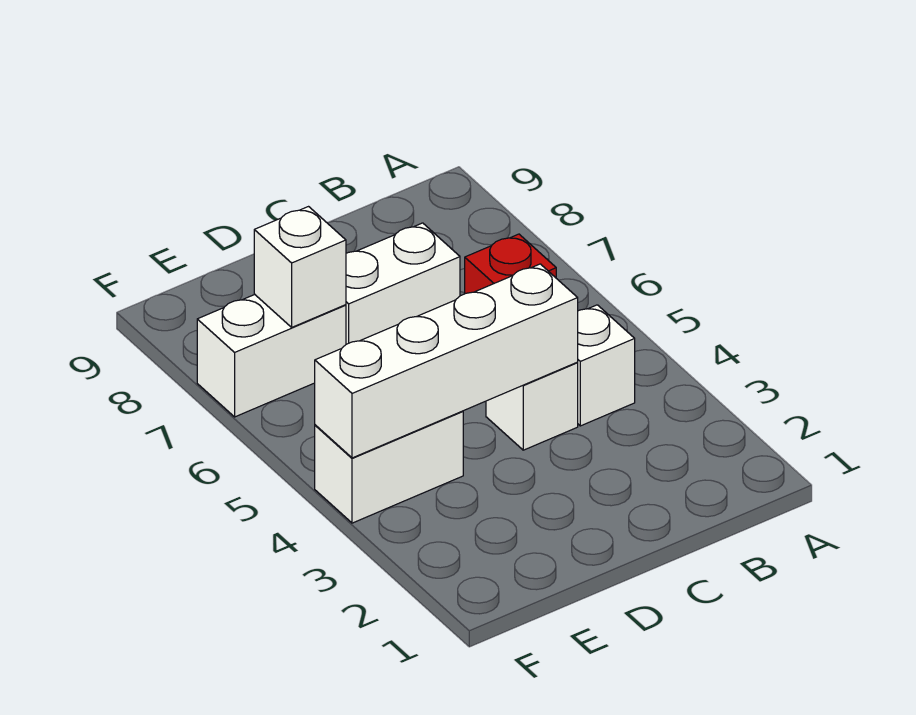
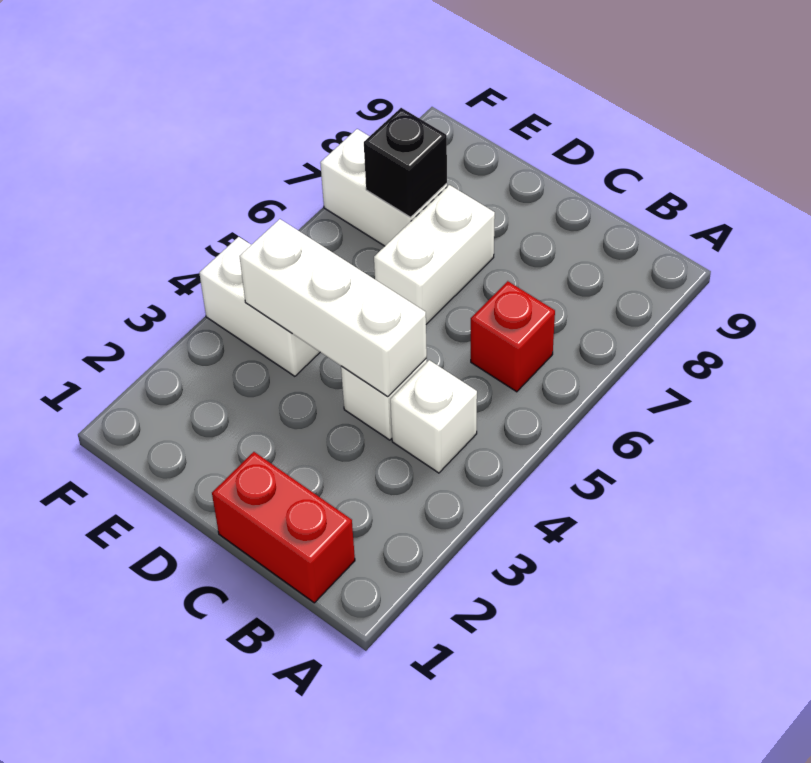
none -> red 1x2 brick [212,452,355,603]
white 1x4 brick [315,264,578,458] -> white 1x3 brick [239,219,427,397]
white 1x2 brick [346,223,460,344] -> white 1x2 brick turned to [374,185,495,324]
white 1x1 brick [254,207,346,327] -> black 1x1 brick [364,108,447,217]

